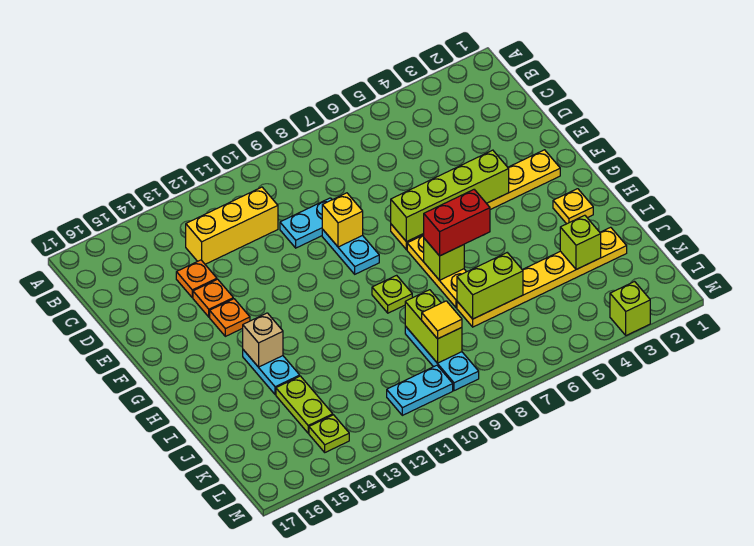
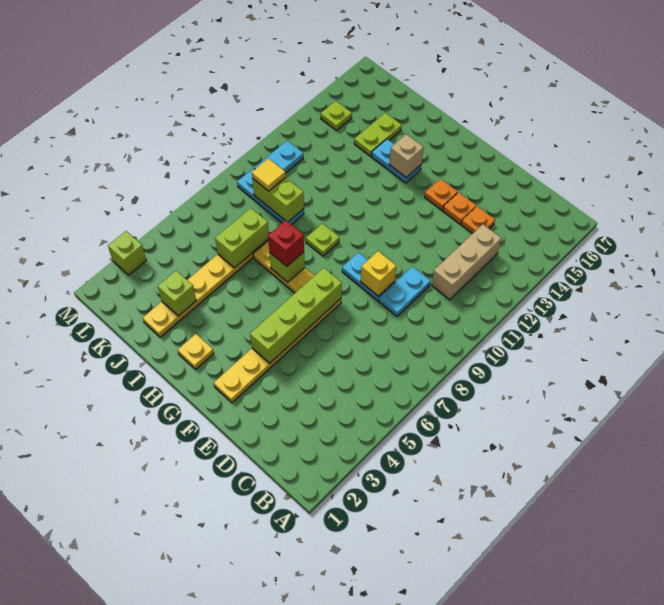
yellow 1x3 brick [186,187,278,264] -> tan 1x3 brick [432,224,501,300]
red 1x2 brick [424,190,490,256] -> red 1x1 brick [268,220,304,266]
lime 1x2 plate [276,376,333,433] -> lime 1x2 plate turned to [354,113,402,156]

